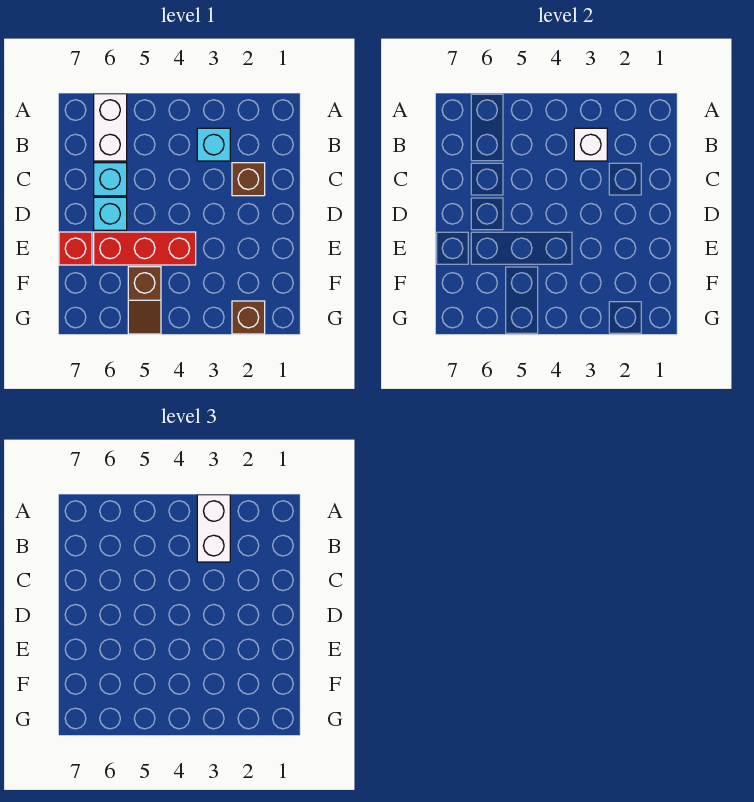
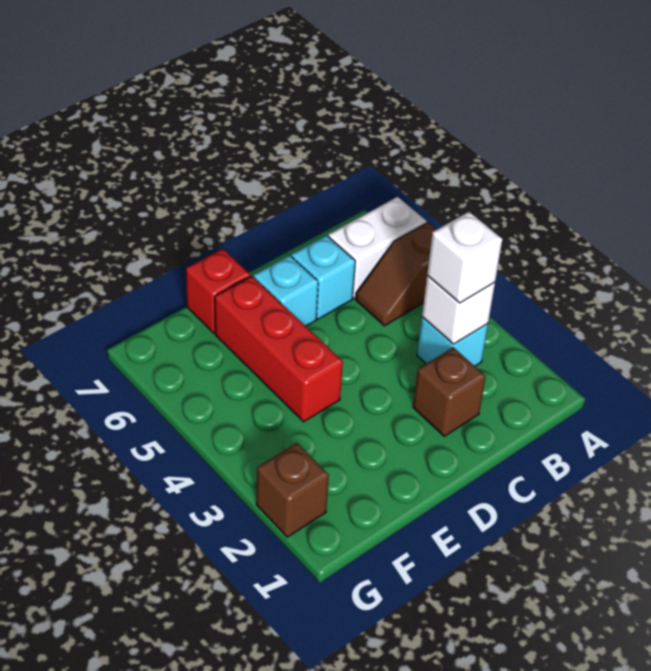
white 1x2 brick [197,495,230,562] -> white 1x1 brick [427,212,502,303]
brown 1x2 slope [128,267,161,334] -> brown 1x2 slope moved to [356,222,437,326]

